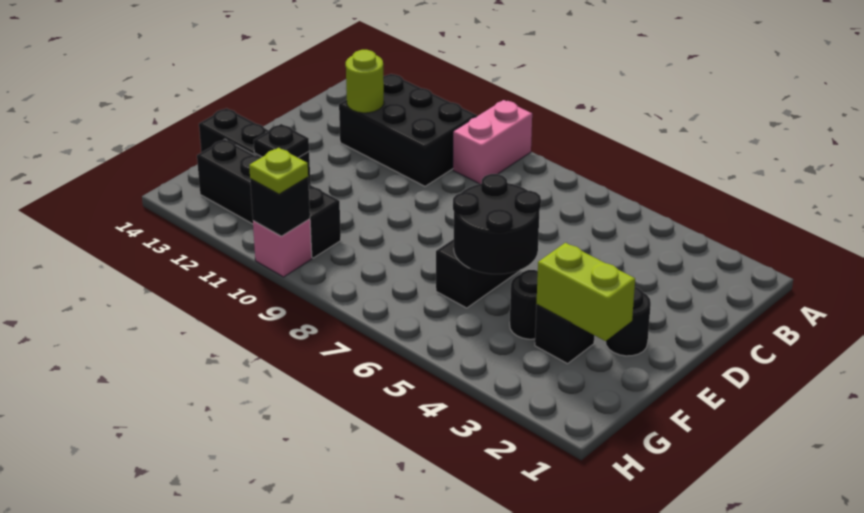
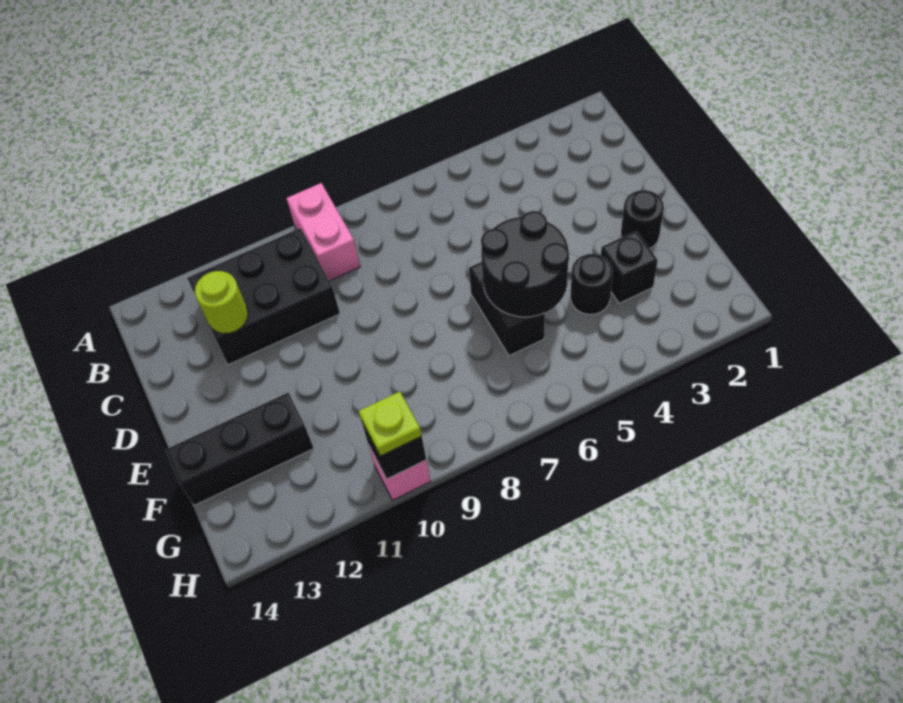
lime 1x2 brick [536,243,635,341] -> none
black 1x1 plate [254,124,309,158] -> none
black 1x4 brick [197,139,341,258] -> none

